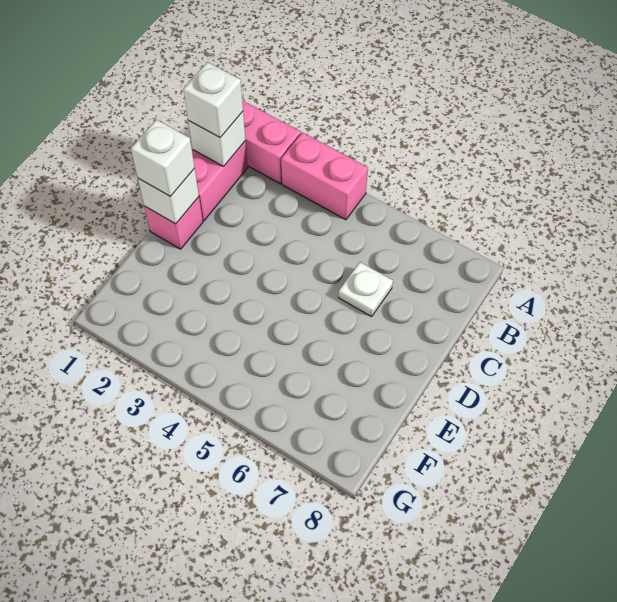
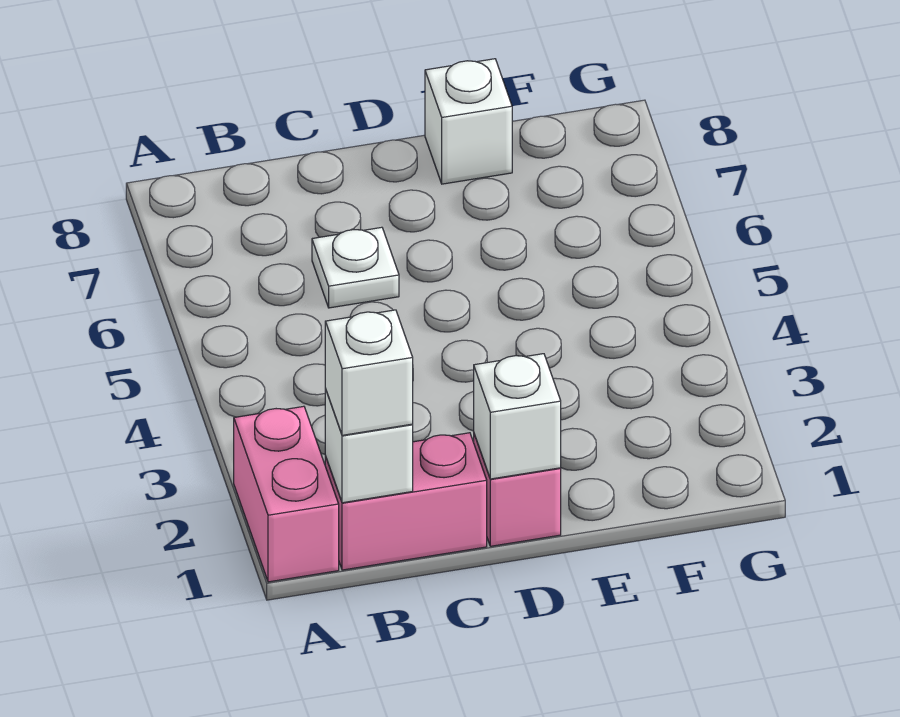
pink 1x2 brick [281,132,368,220] -> none
white 1x1 brick [131,120,194,197] -> white 1x1 brick moved to [425,59,512,184]

